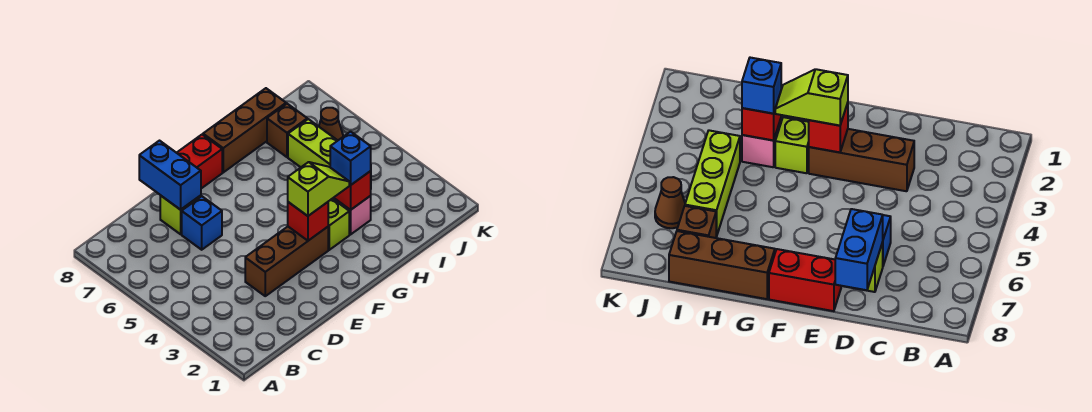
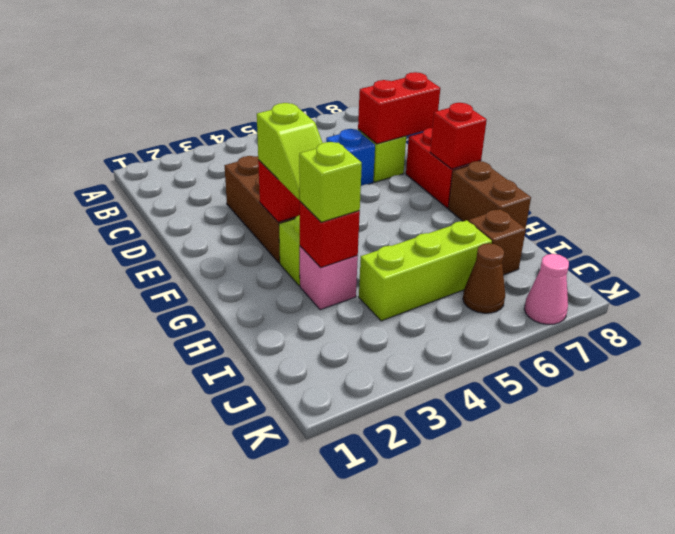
blue 1x2 brick [139,141,201,210] -> red 1x2 brick [358,72,440,144]
none -> red 1x1 brick [430,103,487,169]
brown 1x3 brick [203,88,286,172] -> brown 1x2 brick [448,161,531,228]
blue 1x1 brick [330,132,371,185] -> lime 1x1 brick [299,142,362,222]
none -> pink 1x1 cone [524,254,569,324]

